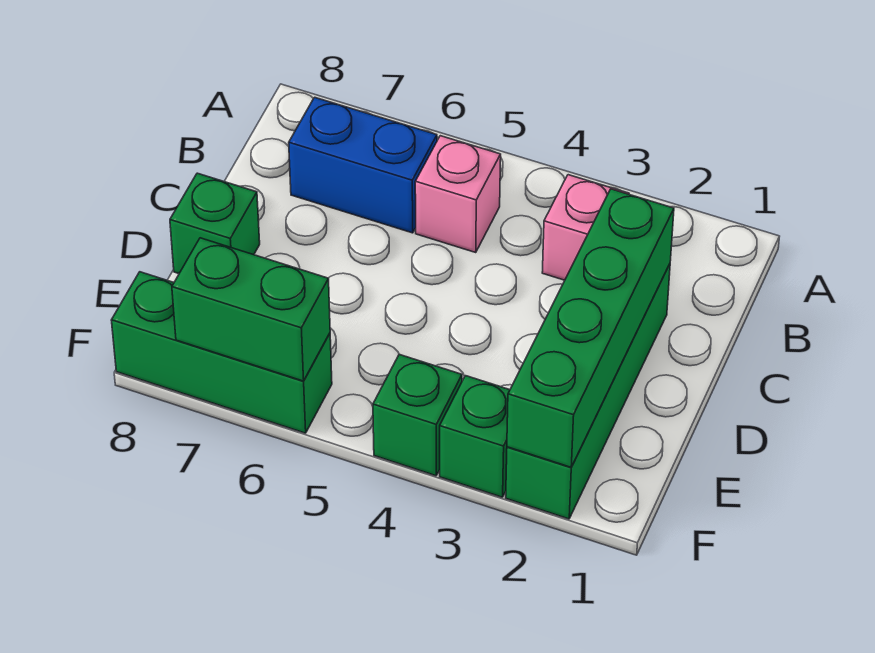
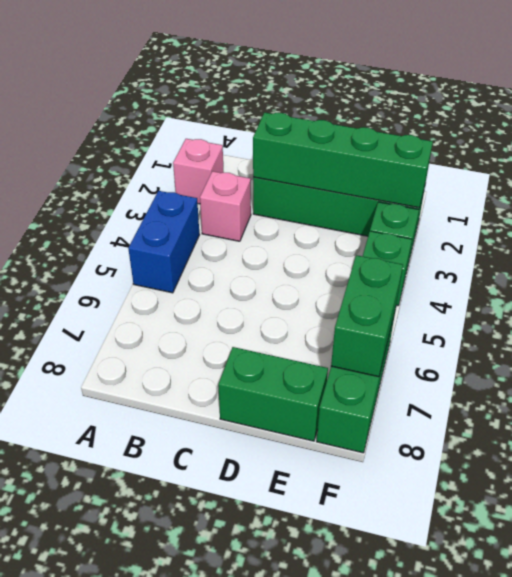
pink 1x1 brick [415,136,501,252] -> pink 1x1 brick moved to [173,139,224,204]
blue 1x2 brick [289,97,437,233] -> blue 1x2 brick moved to [128,191,199,293]
green 1x1 brick [170,173,260,273] -> green 1x2 brick [218,347,328,441]

